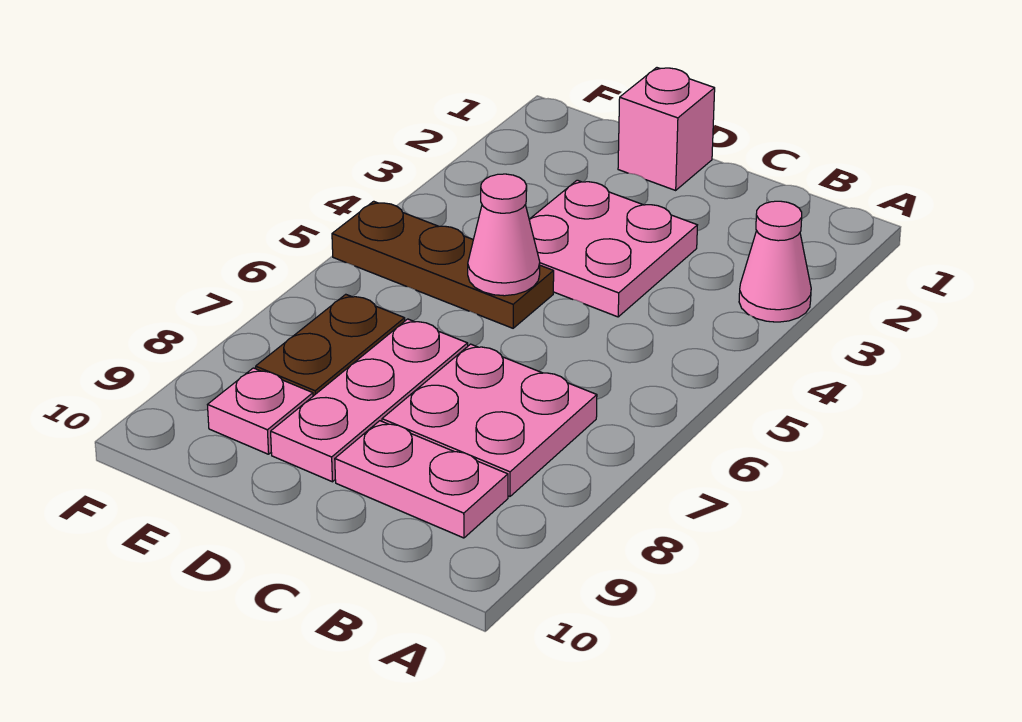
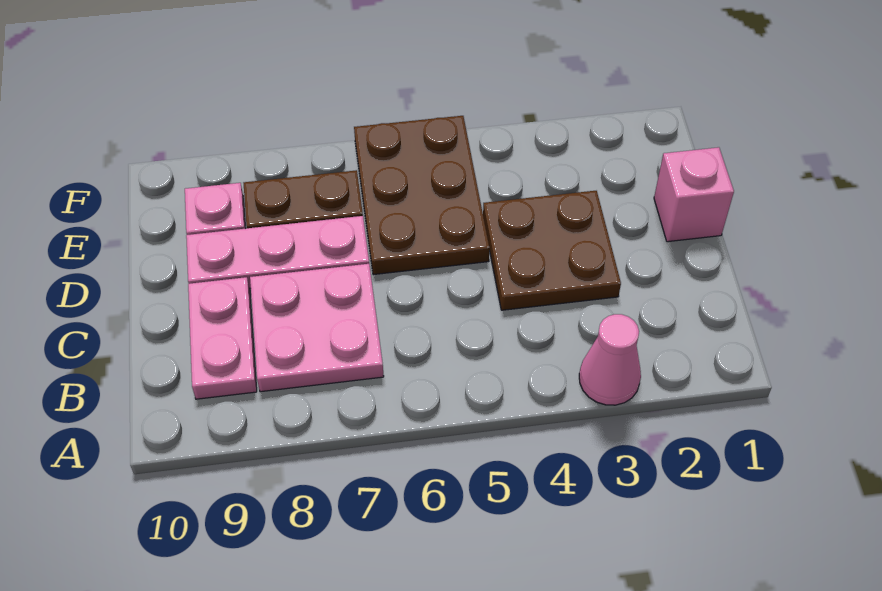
pink 2x2 plate [529,180,697,317] -> brown 2x2 plate [483,191,621,310]
brown 1x3 plate [332,201,554,328] -> brown 2x3 plate [354,116,489,275]
pink 1x1 cone [468,174,540,296] -> none

